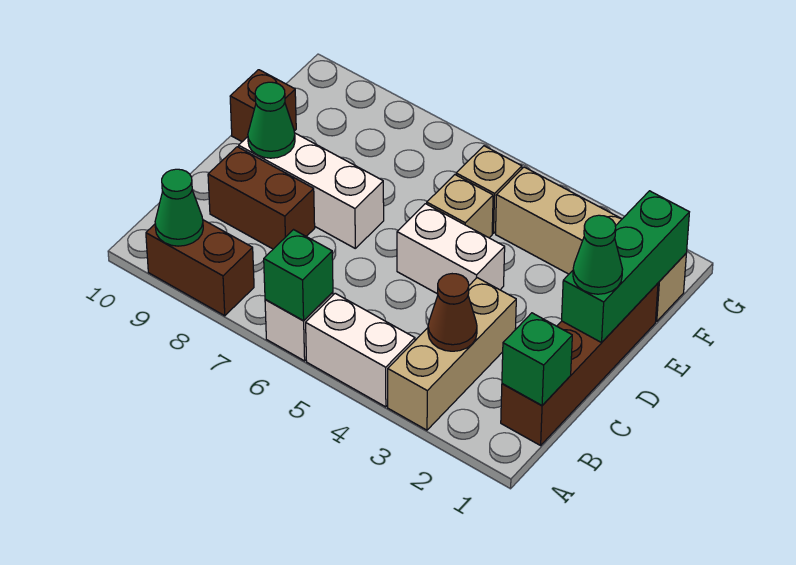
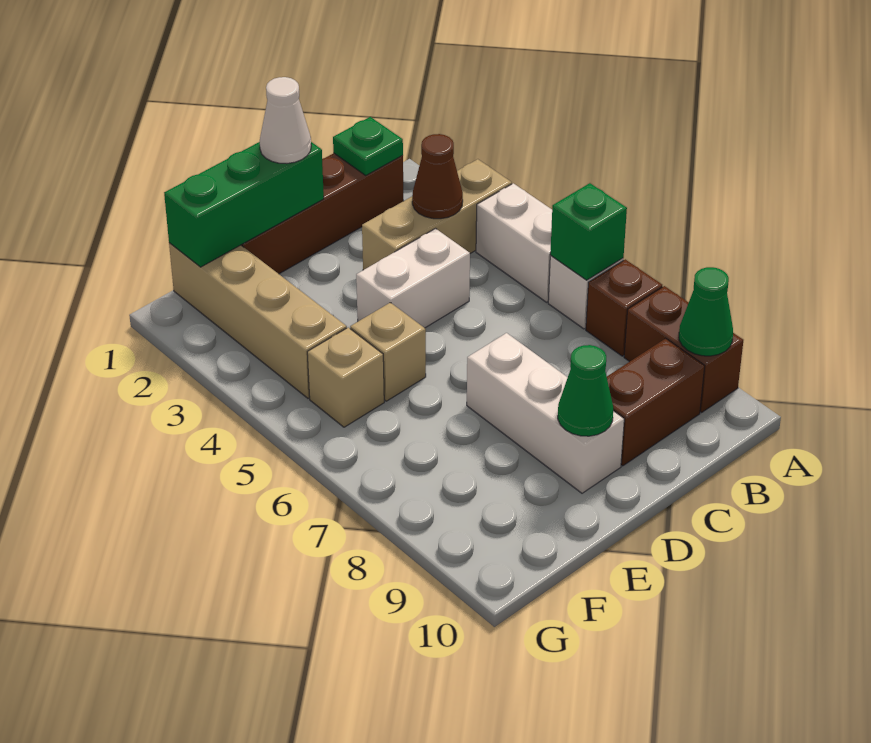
green 1x1 brick [502,313,572,405] -> green 1x1 plate [333,117,403,175]
brown 1x2 brick [208,147,315,249] -> brown 1x2 brick turned to [607,338,705,466]
green 1x1 cone [573,215,623,294] -> white 1x1 cone [260,77,311,164]
white 1x2 brick [397,204,505,294] -> white 1x2 brick turned to [356,229,470,328]
brown 1x1 brick [230,70,296,142] -> brown 1x1 brick moved to [586,259,662,356]

